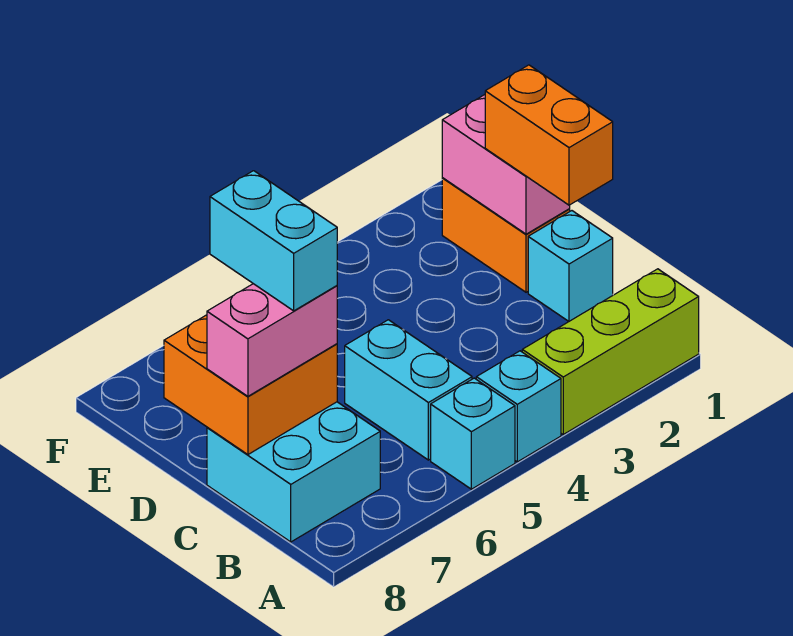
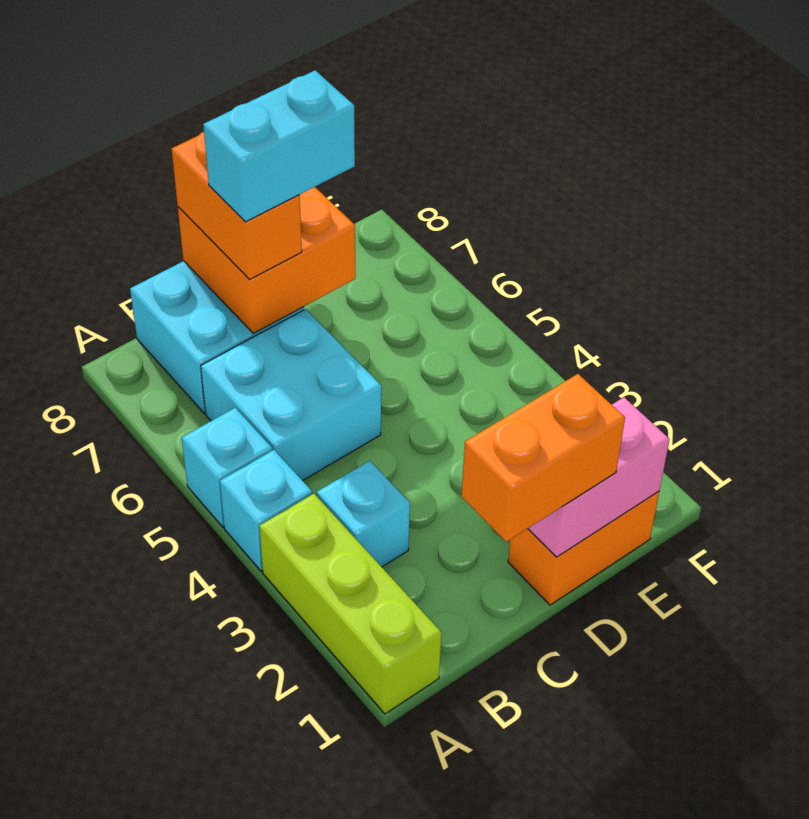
cyan 1x2 brick [345,320,472,460] -> cyan 2x2 brick [201,309,381,481]
cyan 1x1 brick [528,211,613,321] -> cyan 1x1 brick moved to [317,461,410,567]
pink 1x2 brick [207,284,337,396] -> orange 1x2 brick [172,132,302,280]

